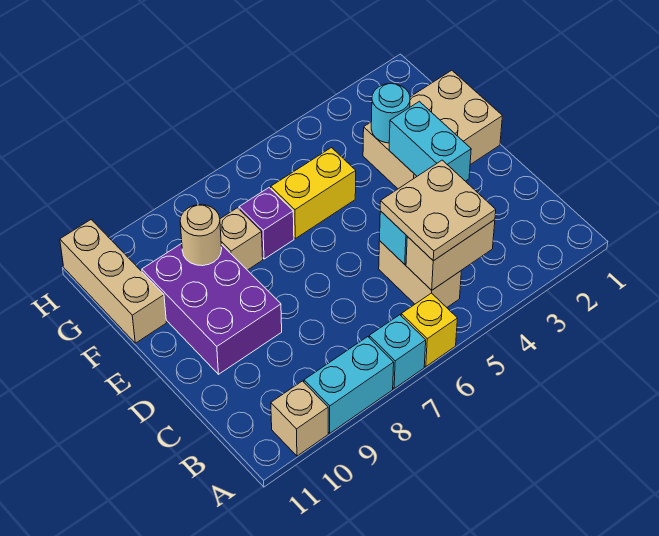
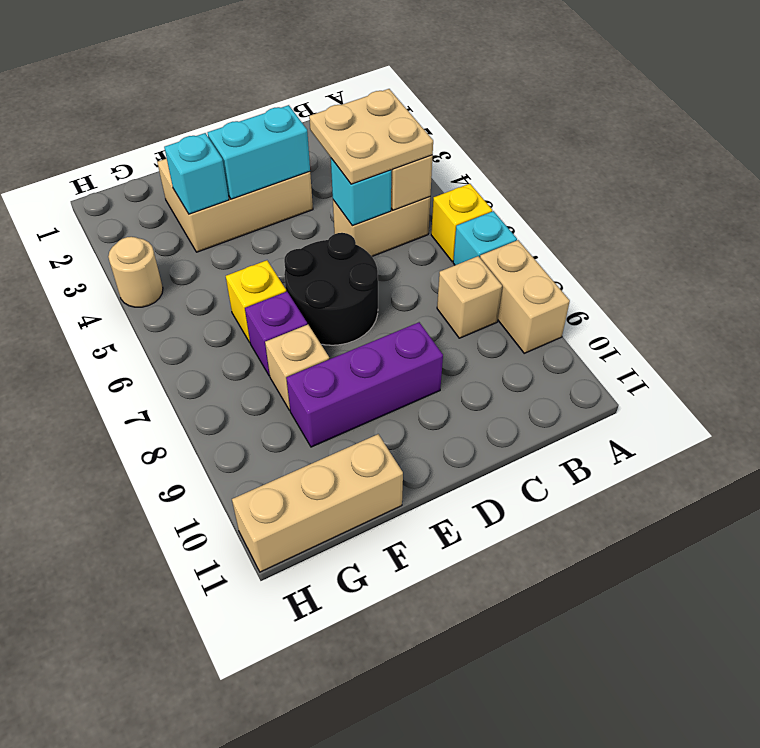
cyan 1x2 brick [304,337,394,433] -> tan 1x2 brick [480,240,570,353]
tan 1x1 brick [271,381,328,456] -> tan 1x1 brick moved to [437,256,502,338]
none -> black 2x2 round brick [284,233,378,345]
purple 2x3 brick [142,244,282,374] -> purple 1x3 brick [286,322,443,447]
tan 2x3 brick [363,70,502,189] -> tan 2x3 brick turned to [157,159,313,252]
cyan 1x1 round brick [371,84,410,143] -> cyan 1x1 brick [164,133,229,214]
yellow 1x2 brick [271,148,356,239] -> yellow 1x1 brick [226,260,286,342]
tan 1x1 round brick [180,205,222,266] -> tan 1x1 round brick moved to [108,237,163,307]

